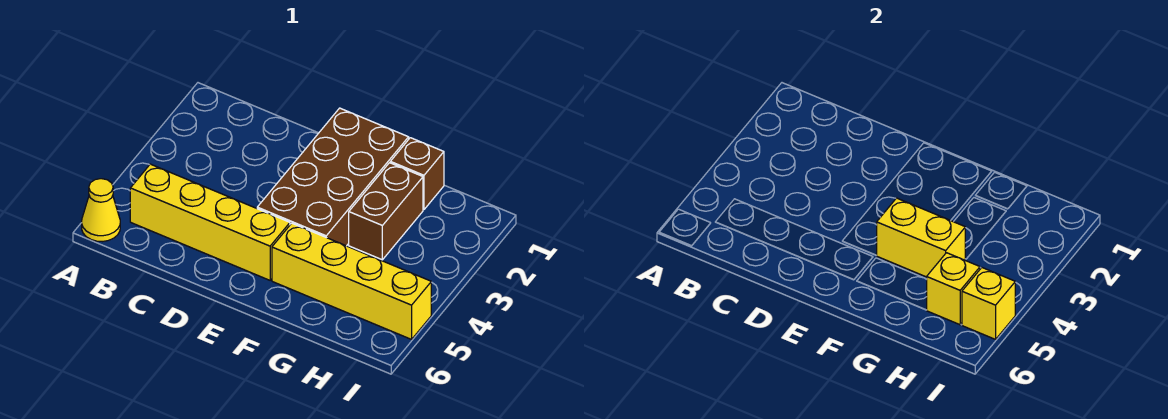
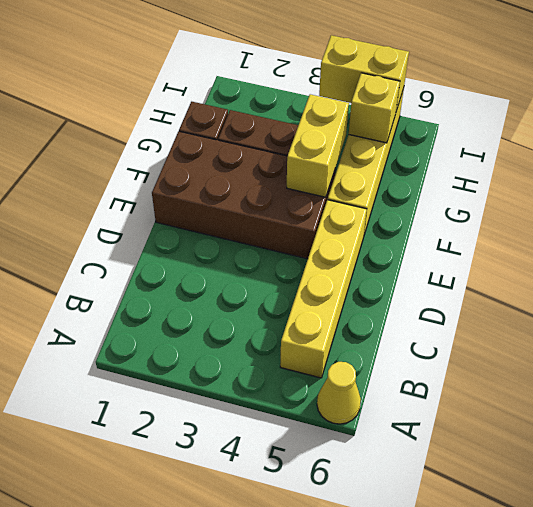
yellow 1x1 brick [962,268,1015,339] -> yellow 1x2 brick [319,35,409,111]

